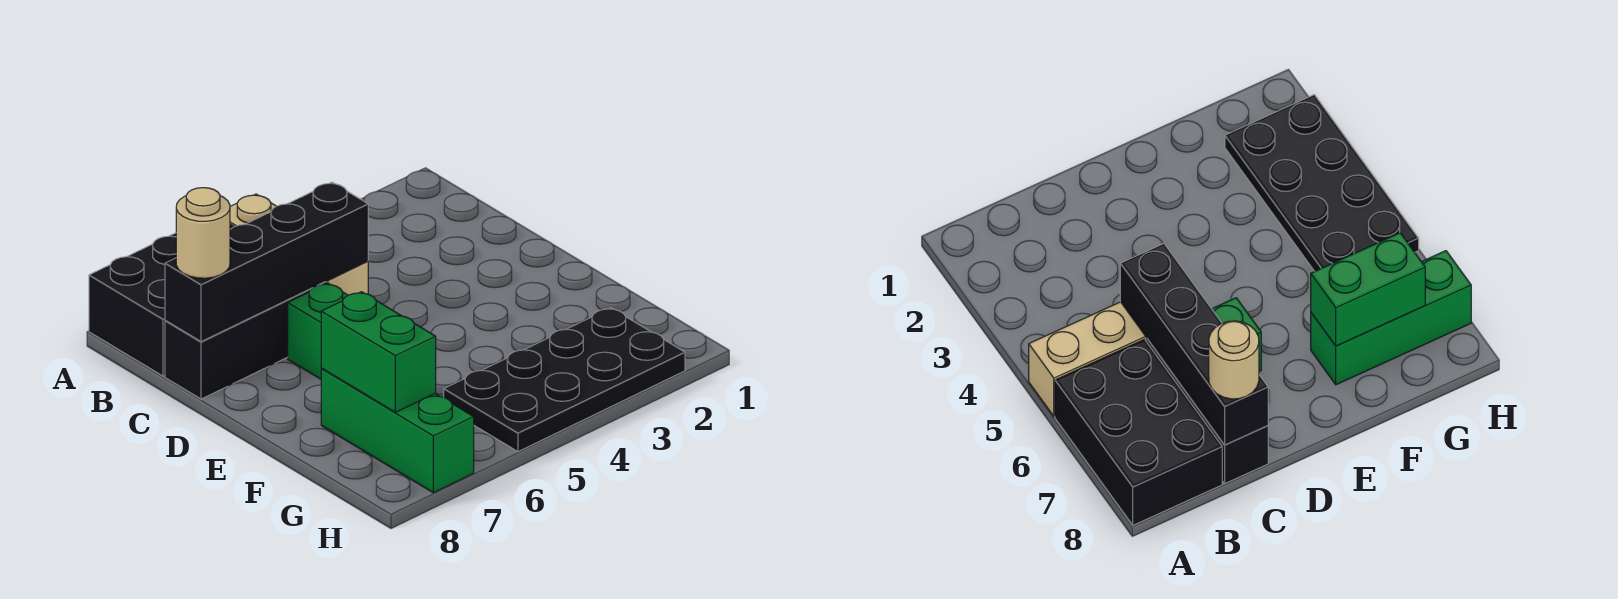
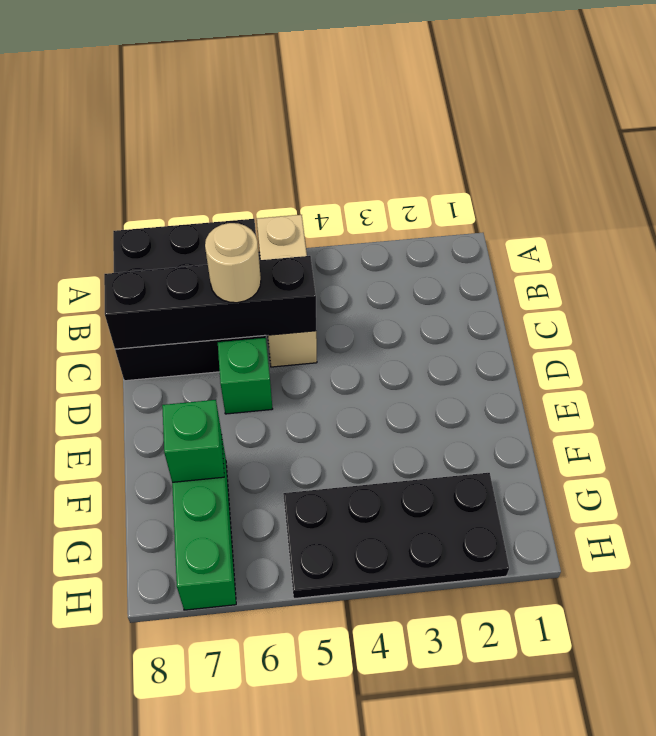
tan 1x1 round brick [176,188,230,278] -> tan 1x1 round brick moved to [205,223,261,303]
green 1x2 brick [321,292,436,412] -> green 1x1 brick [162,400,224,482]

